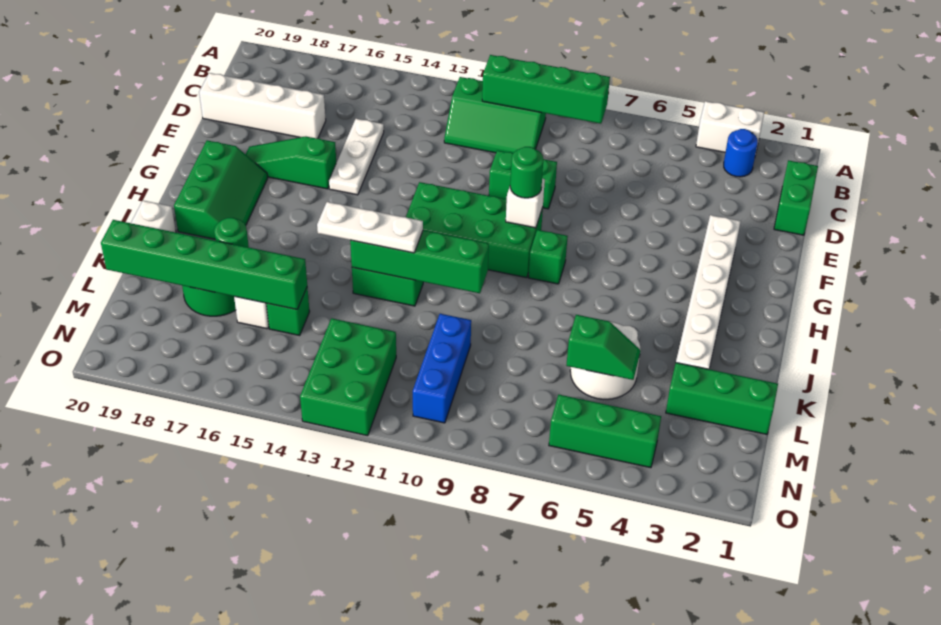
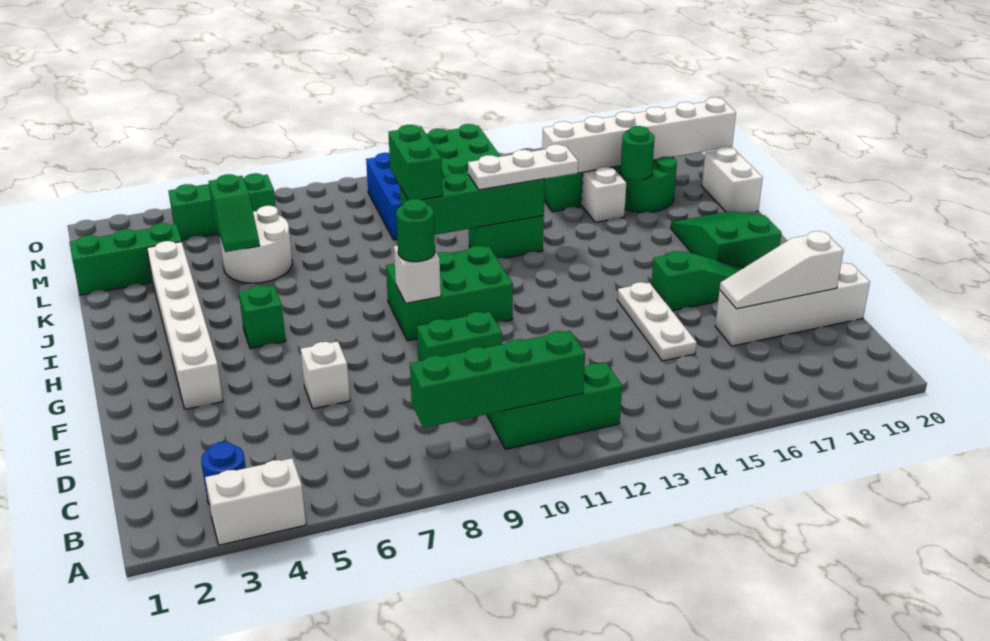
green 1x2 brick [774,160,818,235] -> green 1x2 brick moved to [388,125,443,200]
none -> white 1x3 slope [720,231,843,309]
none -> white 1x1 brick [301,341,350,409]
green 2x4 brick [406,182,543,278] -> green 2x3 brick [386,246,513,341]
green 2x3 slope [174,140,268,239] -> green 2x3 slope turned to [671,211,782,268]
green 1x1 brick [528,230,568,284] -> green 1x1 brick moved to [239,285,286,349]
green 1x2 slope [566,315,640,380] -> green 1x2 slope turned to [209,174,260,252]
green 1x6 brick [101,220,307,309] -> white 1x6 brick [542,97,736,173]

